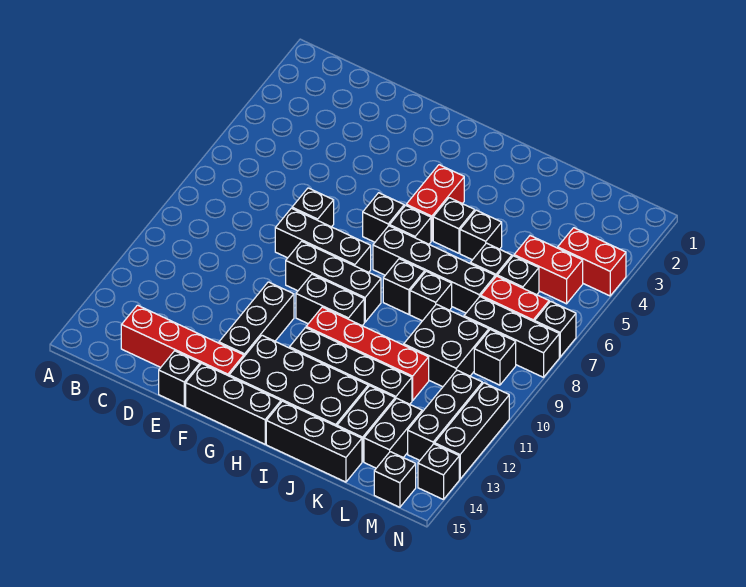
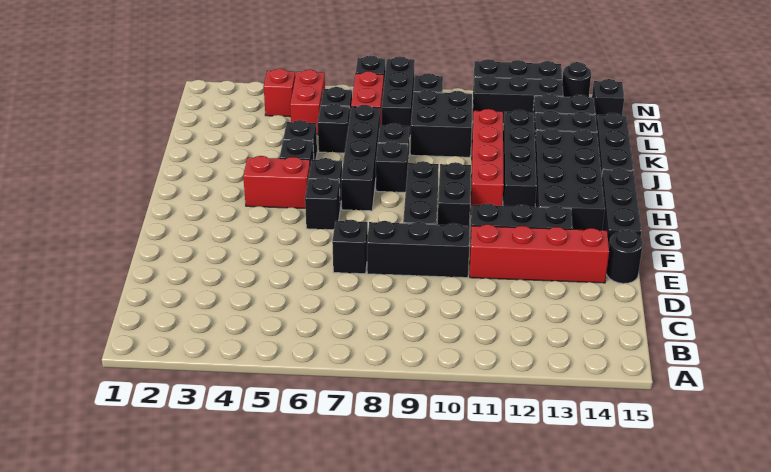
red 1x4 brick [121,305,244,376] -> red 1x4 brick turned to [470,225,609,283]
black 1x3 brick [275,208,371,272] -> black 1x3 brick turned to [367,221,470,278]
black 1x1 brick [159,351,200,406] -> black 1x1 round brick [606,230,643,284]
red 1x2 brick [558,228,626,296] -> red 1x1 brick [264,69,295,117]
black 1x1 brick [418,444,459,500] -> black 1x1 round brick [562,62,591,97]

